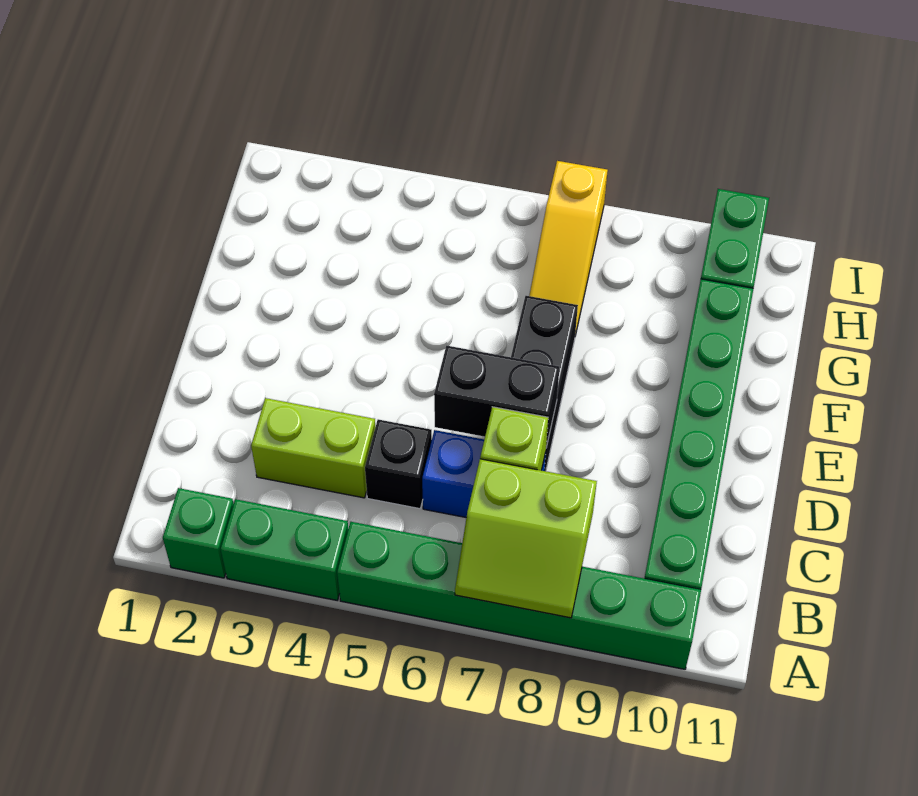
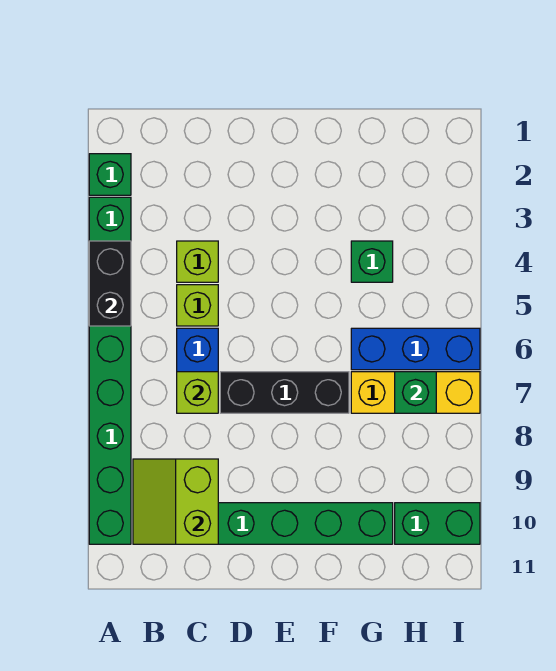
lime 2x2 slope [455,459,597,618] -> lime 2x2 slope moved to [133,459,218,544]
lime 1x2 brick [251,398,375,498] -> lime 1x1 brick [177,241,218,282]
black 1x1 brick [365,419,432,509] -> lime 1x1 brick [177,285,218,326]
black 1x2 brick [434,346,559,447] -> black 1x2 brick moved to [89,241,131,326]
none -> green 1x1 brick [351,241,393,282]
none -> blue 1x3 brick [351,328,480,370]
yellow 1x3 slope [529,161,608,336] -> yellow 1x3 brick [351,372,480,413]
none -> green 1x1 brick [395,372,436,413]

